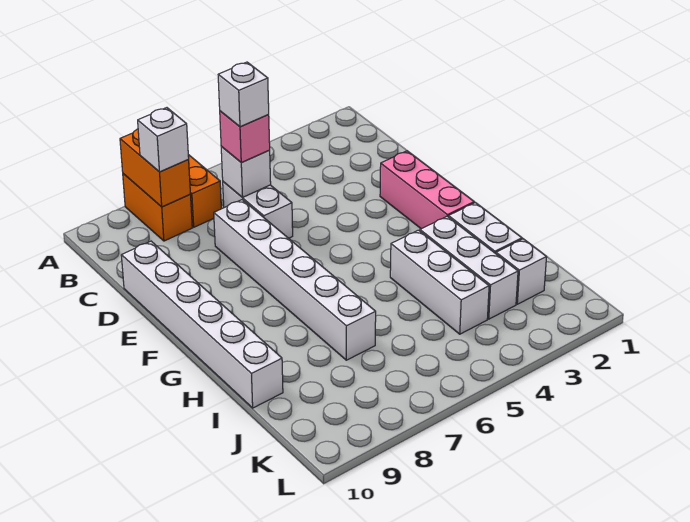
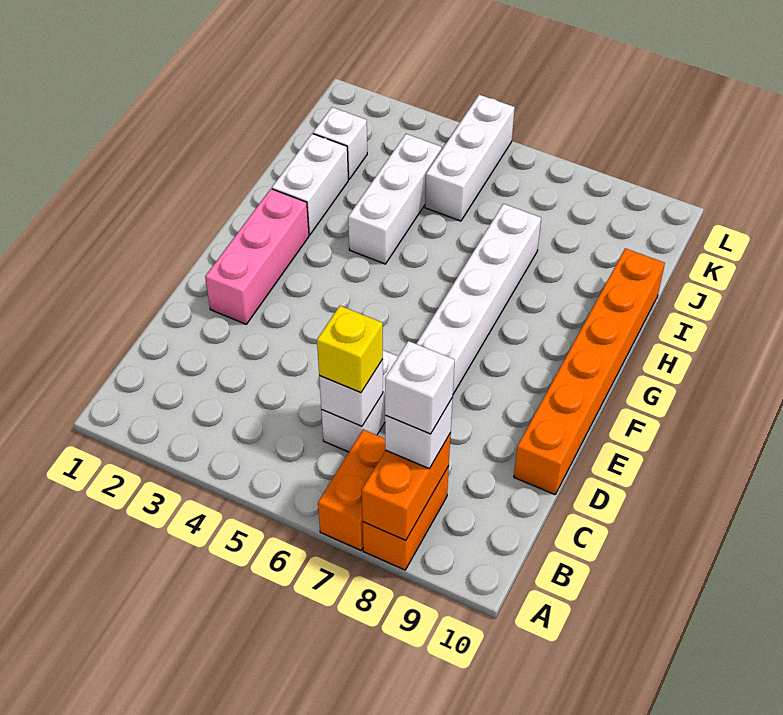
pink 1x1 brick [220,111,270,163] -> yellow 1x1 brick [317,306,383,393]
white 1x1 brick [218,62,269,127] -> white 1x1 brick moved to [385,341,455,434]
white 1x6 brick [121,241,283,408] -> orange 1x6 brick [514,248,665,494]
white 1x3 brick [420,216,518,319] -> white 1x3 brick moved to [425,95,515,221]

